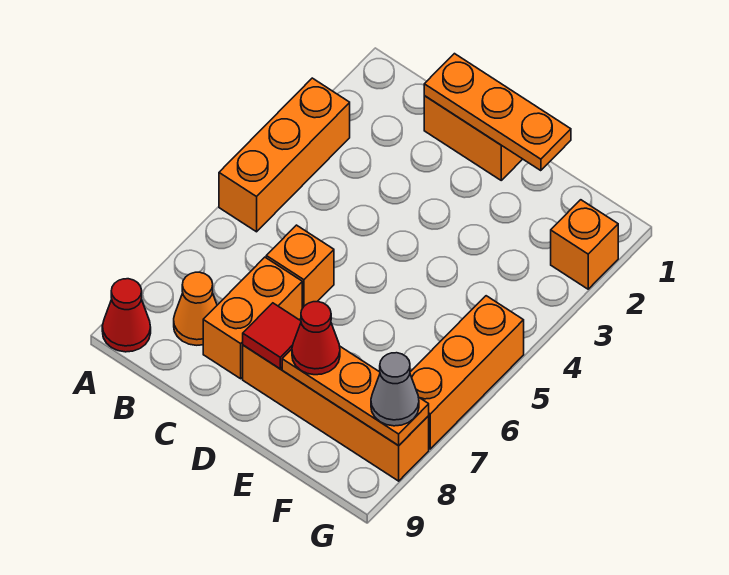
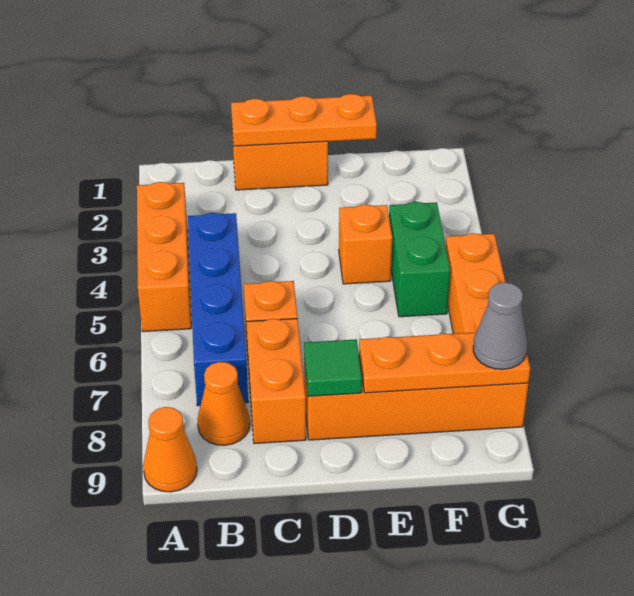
red 1x1 cone [102,279,151,352] -> orange 1x1 cone [143,407,197,492]
none -> blue 1x4 brick [188,213,248,406]
red 1x1 tile [243,303,301,369] -> green 1x1 tile [304,339,362,396]
red 1x1 cone [292,302,340,375] -> none
none -> green 1x2 brick [389,202,450,317]
orange 1x1 brick [551,200,618,289] -> orange 1x1 brick moved to [339,204,392,284]

